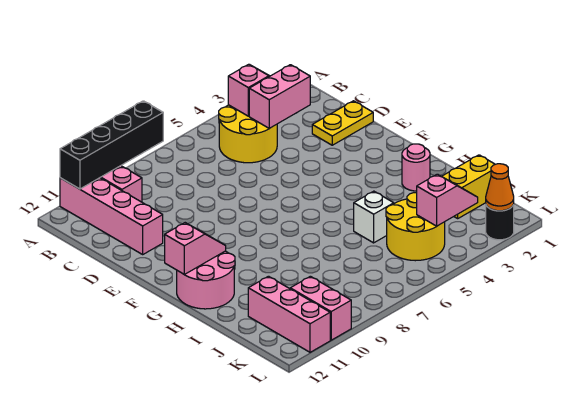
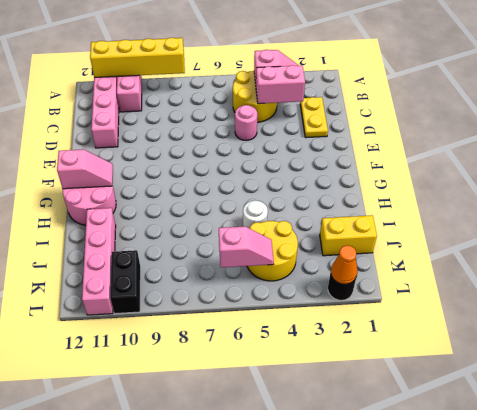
black 1x4 brick [60,101,163,189] -> yellow 1x4 brick [90,38,185,78]
yellow 1x2 plate [312,101,373,145] -> yellow 1x2 plate turned to [300,97,328,138]
pink 1x1 round brick [402,144,430,191] -> pink 1x1 round brick moved to [235,105,257,140]
white 1x1 brick [354,191,394,243] -> white 1x1 round brick [243,200,268,228]
pink 1x3 brick [248,276,330,352] -> pink 1x4 brick [82,208,116,315]
pink 1x2 slope [417,174,478,226] -> pink 1x2 slope moved to [219,226,274,267]
pink 1x2 brick [290,276,351,340] -> black 1x2 brick [110,250,140,314]

